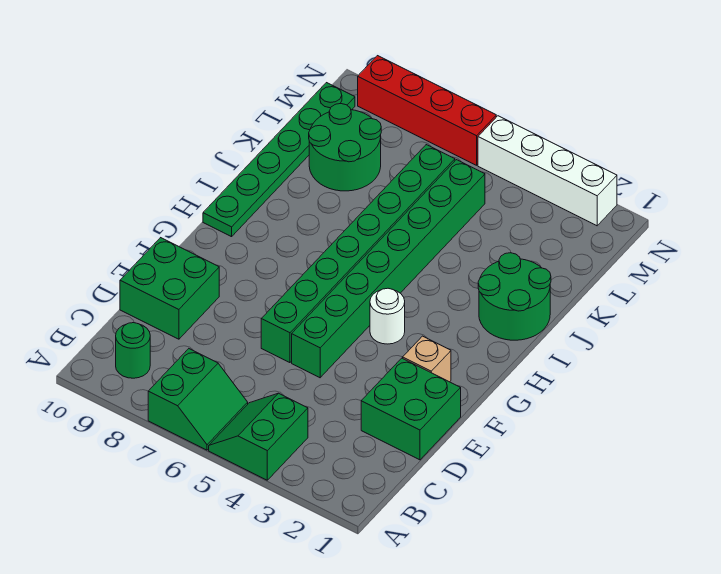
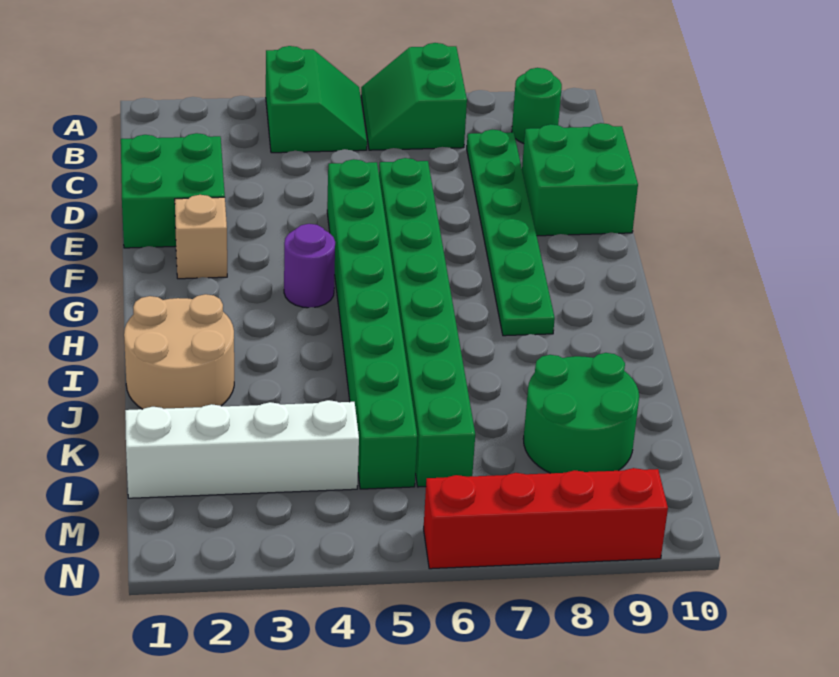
white 1x1 round brick [370,288,405,344] -> purple 1x1 round brick [284,224,335,308]
green 1x6 plate [203,83,355,237] -> green 1x6 plate moved to [467,130,555,336]
green 2x2 round brick [478,253,551,340] -> tan 2x2 round brick [124,294,234,409]
white 1x4 brick [478,116,617,226] -> white 1x4 brick moved to [125,400,359,498]

